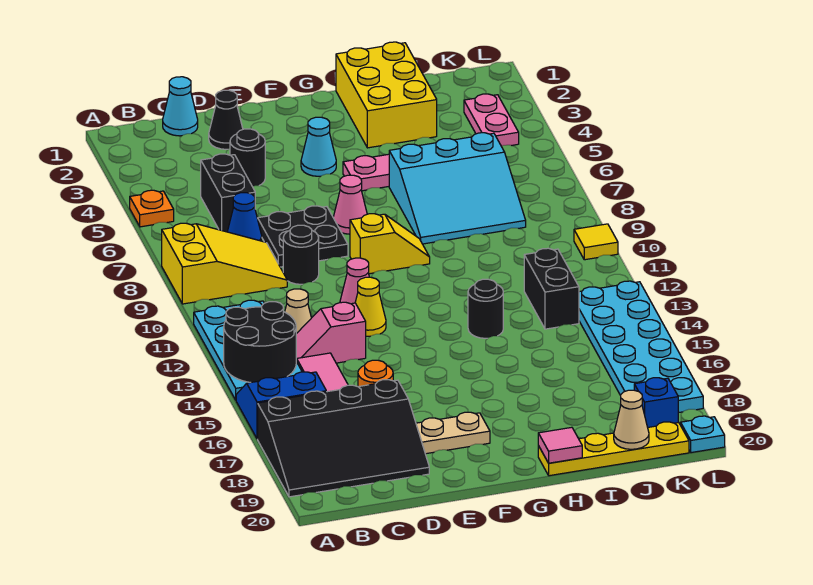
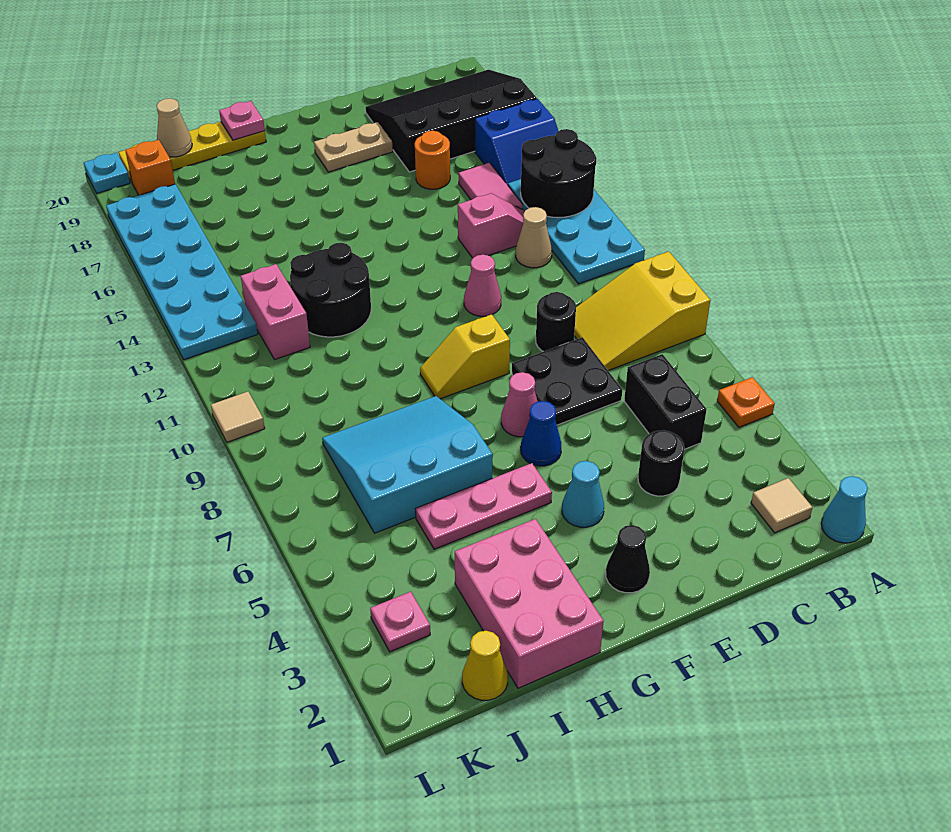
none -> tan 1x1 tile [751,478,812,533]
cyan 1x1 cone [163,77,198,136] -> cyan 1x1 cone moved to [821,476,868,543]
blue 1x1 cone [227,193,262,241] -> blue 1x1 cone moved to [521,401,561,466]
black 1x1 cone [209,90,243,149] -> black 1x1 cone moved to [606,525,650,593]
yellow 1x1 cone [355,277,386,336] -> yellow 1x1 cone moved to [462,631,508,700]
yellow 2x3 brick [336,42,437,148] -> pink 2x3 brick [455,519,604,688]
black 1x1 round brick [468,279,503,338] -> black 2x2 round brick [290,243,371,337]
pink 1x1 tile [538,427,582,463] -> pink 1x1 plate [219,101,265,140]
black 1x2 brick [524,248,579,329] -> pink 1x2 brick [241,264,310,360]
pink 1x2 plate [464,94,519,146] -> pink 1x1 plate [370,592,430,652]
blue 1x1 brick [634,378,678,427] -> orange 1x1 brick [125,140,175,195]
yellow 1x1 tile [574,224,618,260] -> tan 1x1 tile [211,392,265,442]

